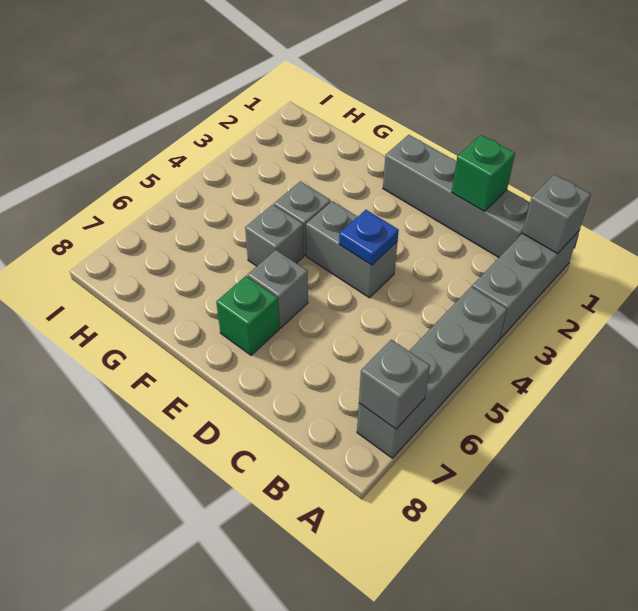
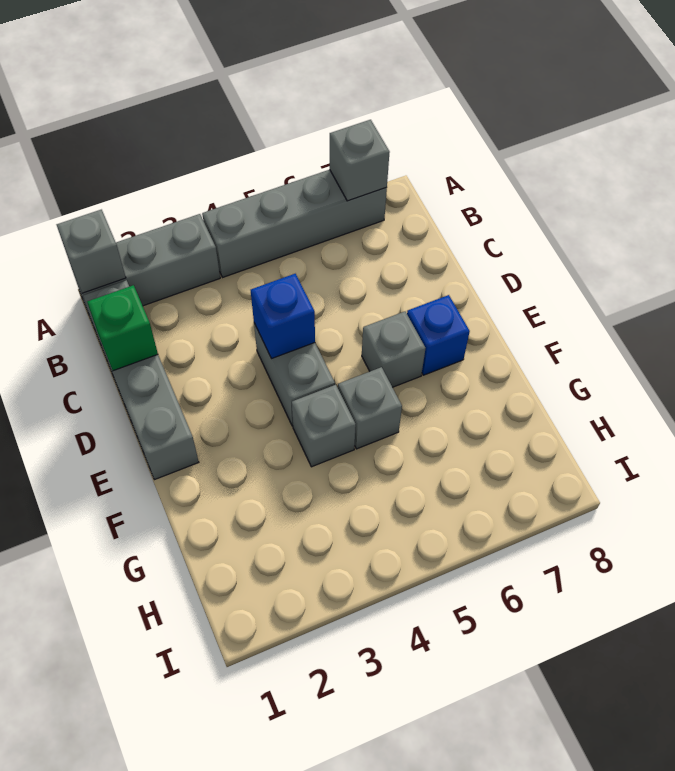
blue 1x1 plate [339,210,399,265] -> blue 1x1 brick [251,274,315,359]
green 1x1 brick [216,276,279,355] -> blue 1x1 brick [407,295,470,375]

